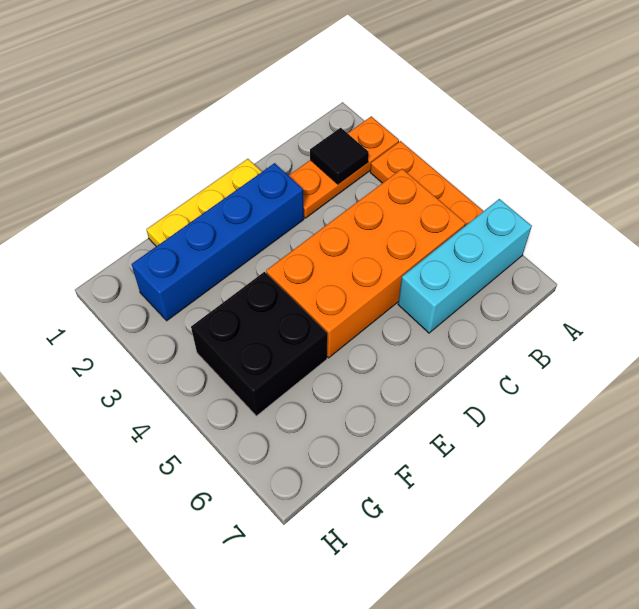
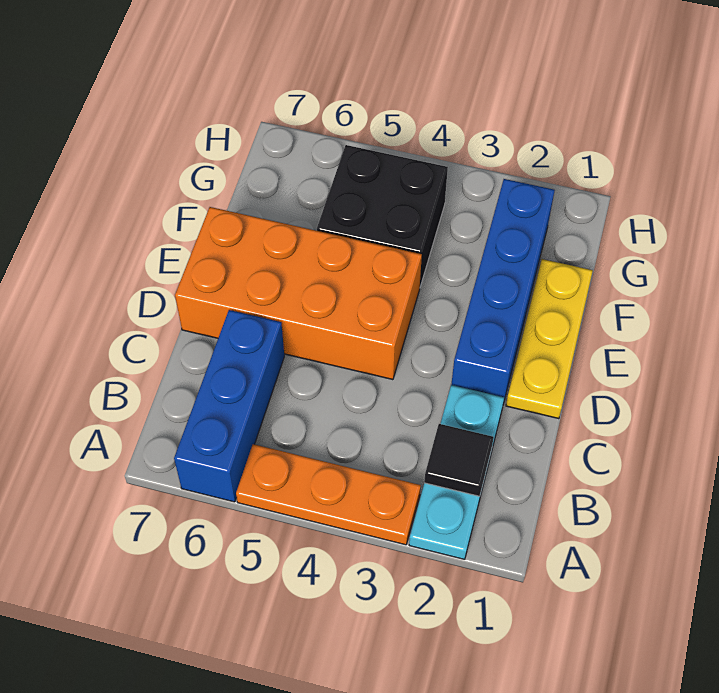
orange 1x3 plate [288,116,399,218] -> cyan 1x3 plate [409,385,504,559]
cyan 1x3 brick [398,199,532,333] -> blue 1x3 brick [174,310,284,502]
orange 2x4 brick [266,169,466,358] -> orange 2x4 brick turned to [175,207,422,380]

